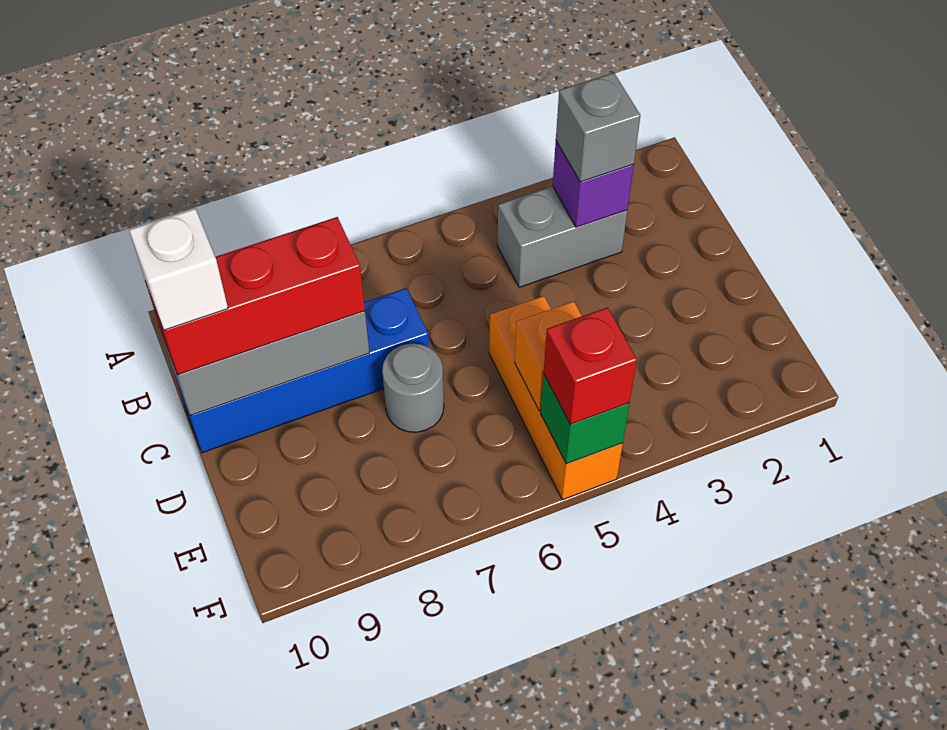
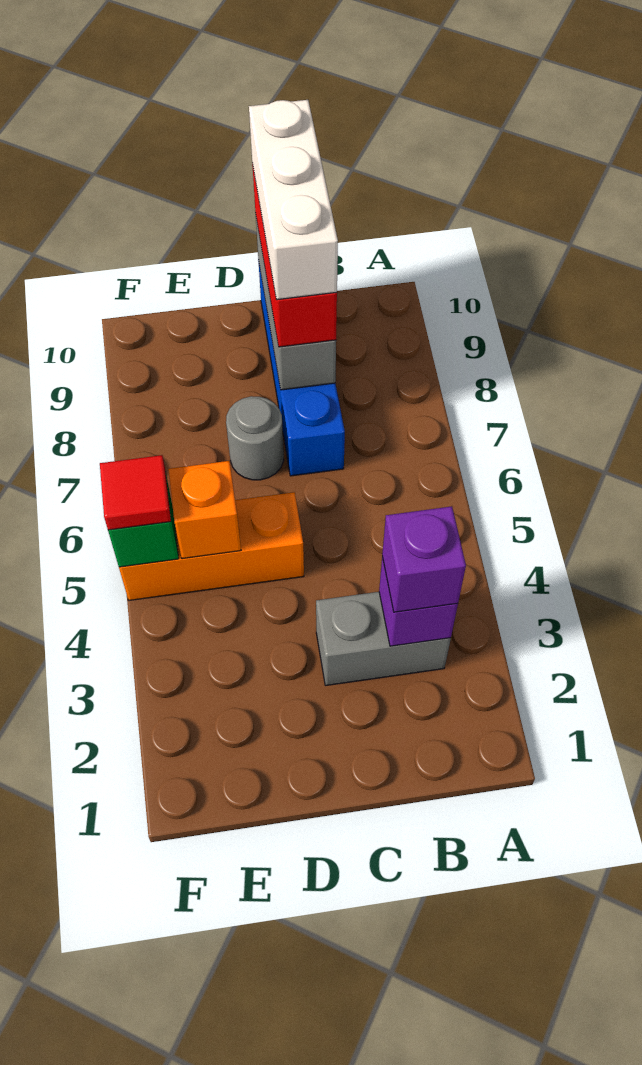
grey 1x2 brick [497,186,627,287] -> grey 1x2 brick turned to [316,592,451,686]
grey 1x1 brick [556,73,641,182] -> purple 1x1 brick [382,506,466,612]
white 1x1 brick [129,209,228,330] -> white 1x3 brick [249,100,338,300]
red 1x1 brick [544,307,637,425] -> red 1x1 tile [100,455,171,530]

